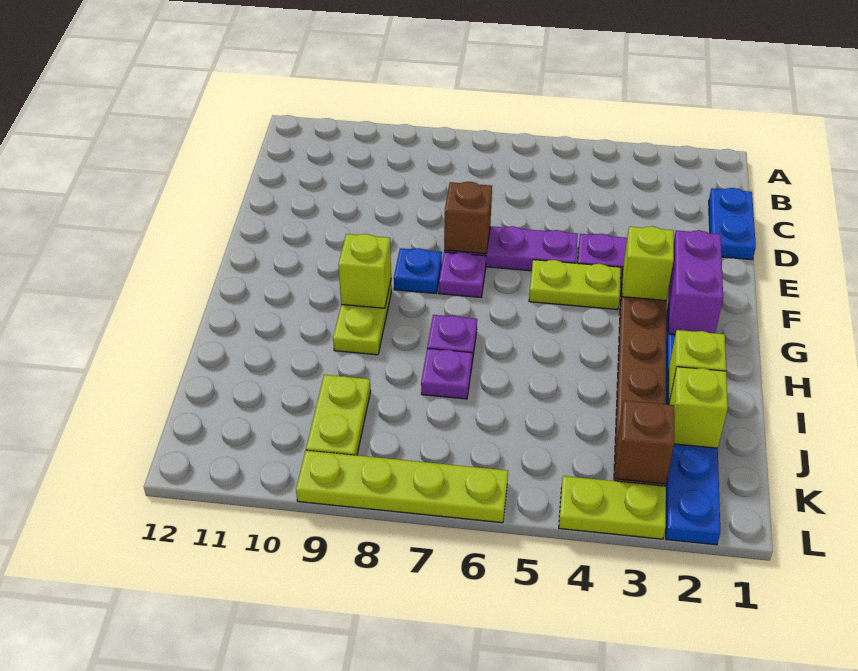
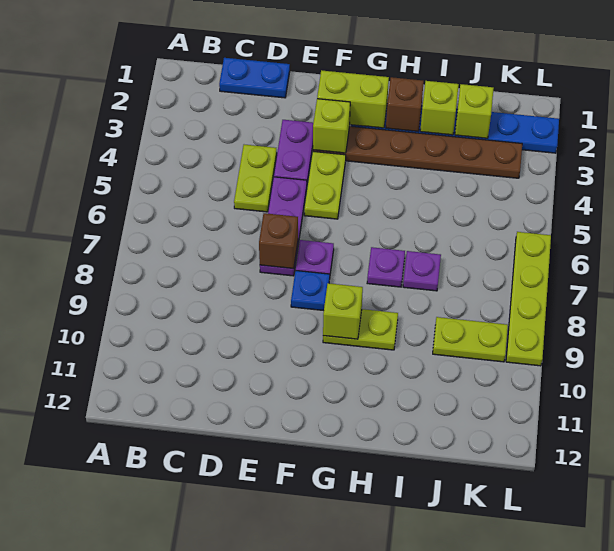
purple 1x2 brick [669,230,723,334] -> lime 1x2 brick [317,70,389,128]
brown 1x1 brick [616,400,674,484] -> brown 1x1 brick moved to [386,77,424,132]
lime 1x2 plate [559,476,666,539] -> lime 1x2 plate moved to [234,145,277,212]

